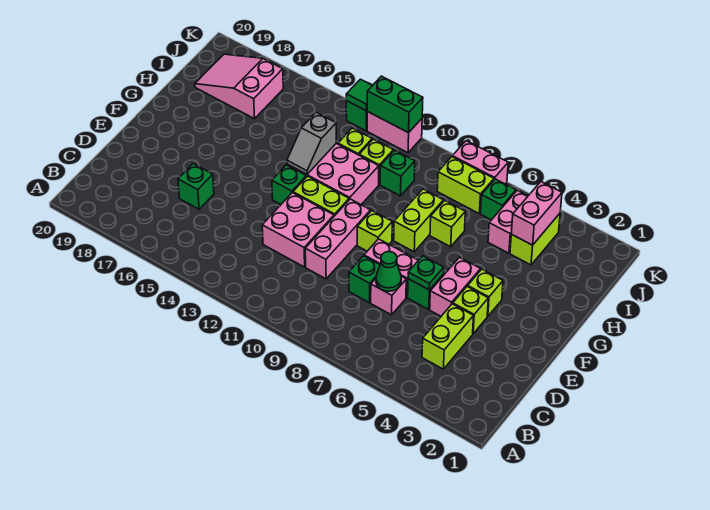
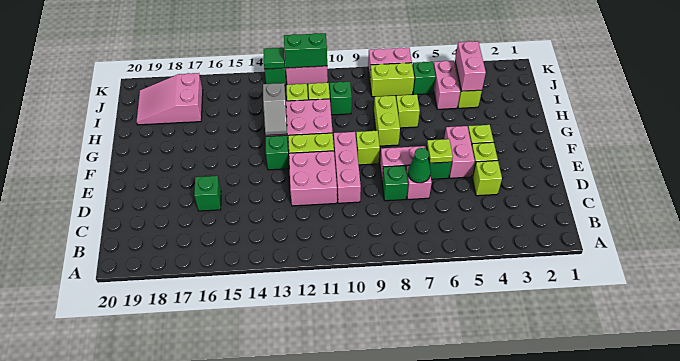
lime 1x2 brick [422,304,474,369] -> lime 1x1 brick [472,161,502,196]
green 1x1 plate [408,256,444,290] -> lime 1x1 plate [427,139,453,163]

